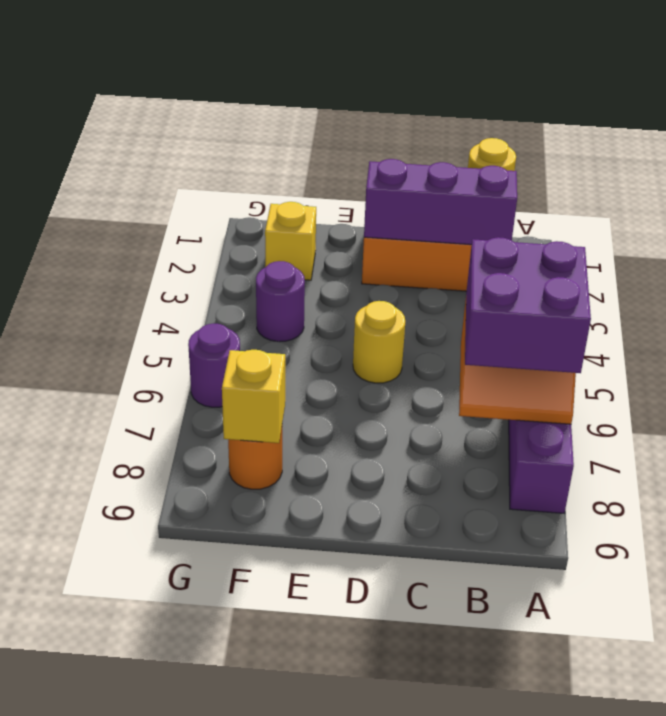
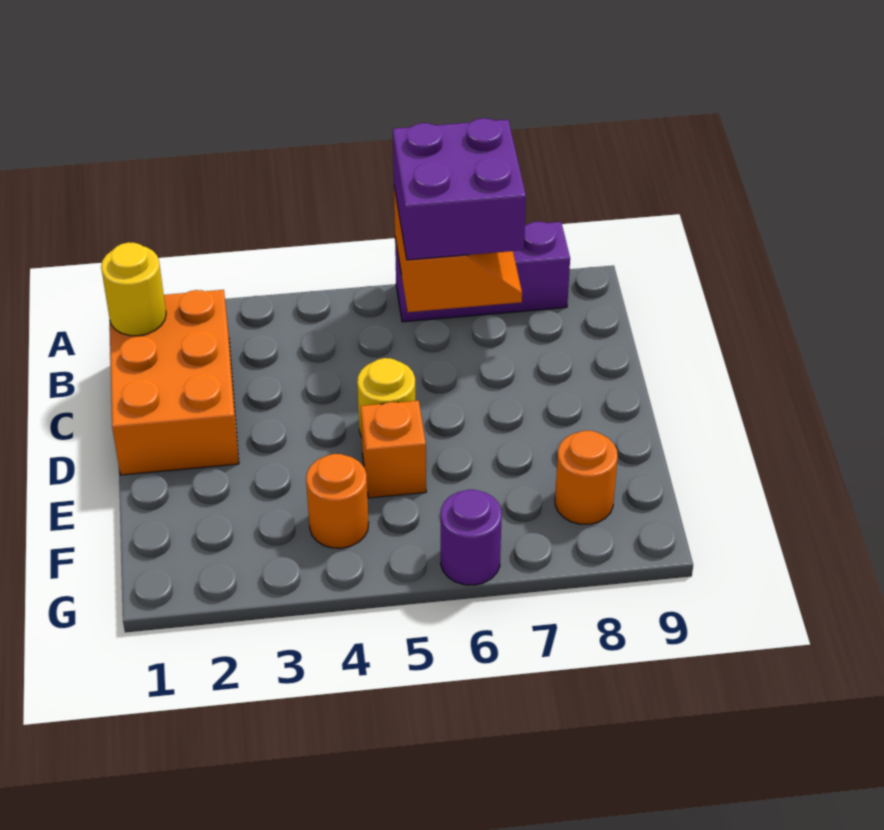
purple 1x3 brick [364,159,517,245] -> none
none -> orange 1x1 brick [361,401,426,498]
yellow 1x1 brick [265,202,316,280] -> none
purple 1x1 round brick [256,261,305,342] -> orange 1x1 round brick [306,454,369,548]
yellow 1x1 brick [222,350,285,443] -> none

